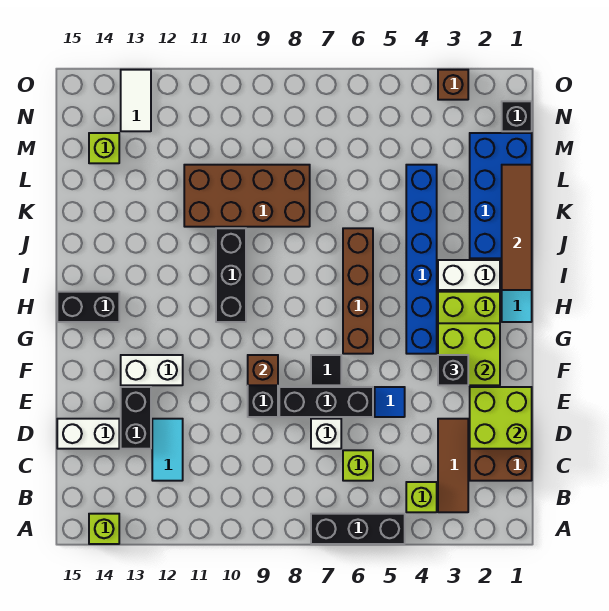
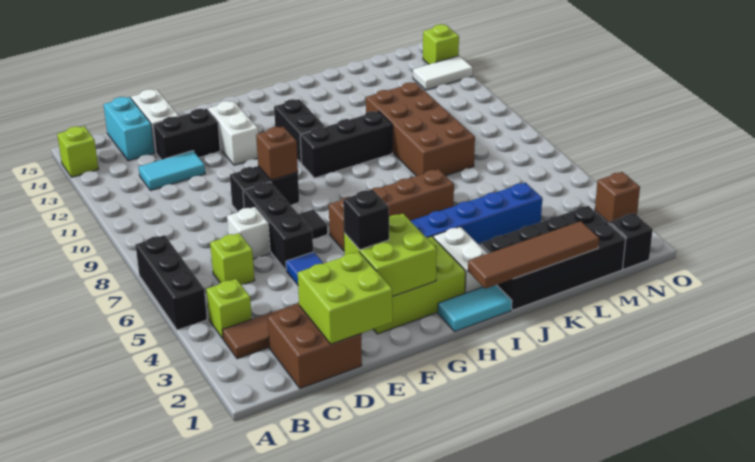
none -> cyan 1x2 brick [104,97,154,161]
black 1x2 brick [57,292,119,322] -> black 1x2 brick moved to [274,99,325,163]
blue 2x4 brick [470,133,532,258] -> black 2x4 brick [479,206,626,310]
lime 1x1 brick [89,133,119,163] -> lime 1x1 brick moved to [423,24,459,64]

